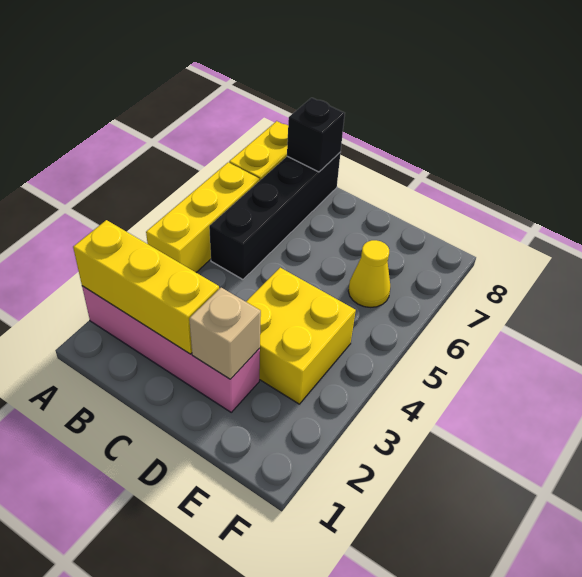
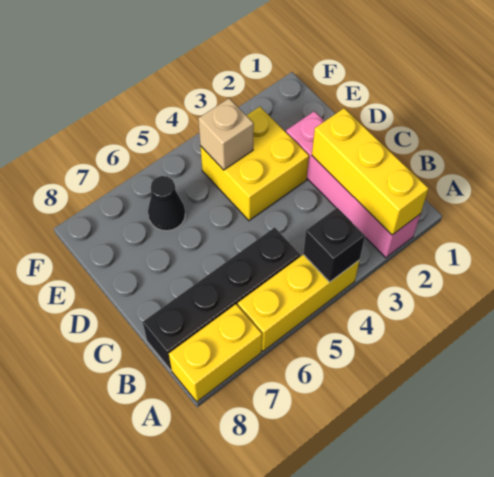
black 1x1 brick [287,98,345,172] -> black 1x1 brick moved to [303,208,365,282]
tan 1x1 brick [189,288,261,379] -> tan 1x1 brick moved to [198,98,254,170]
yellow 1x1 cone [348,240,390,307] -> black 1x1 cone [148,176,185,231]

